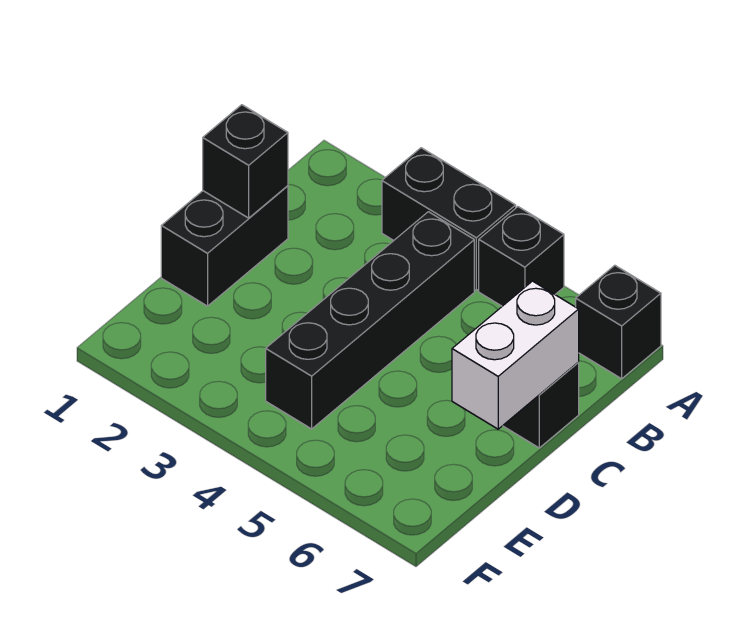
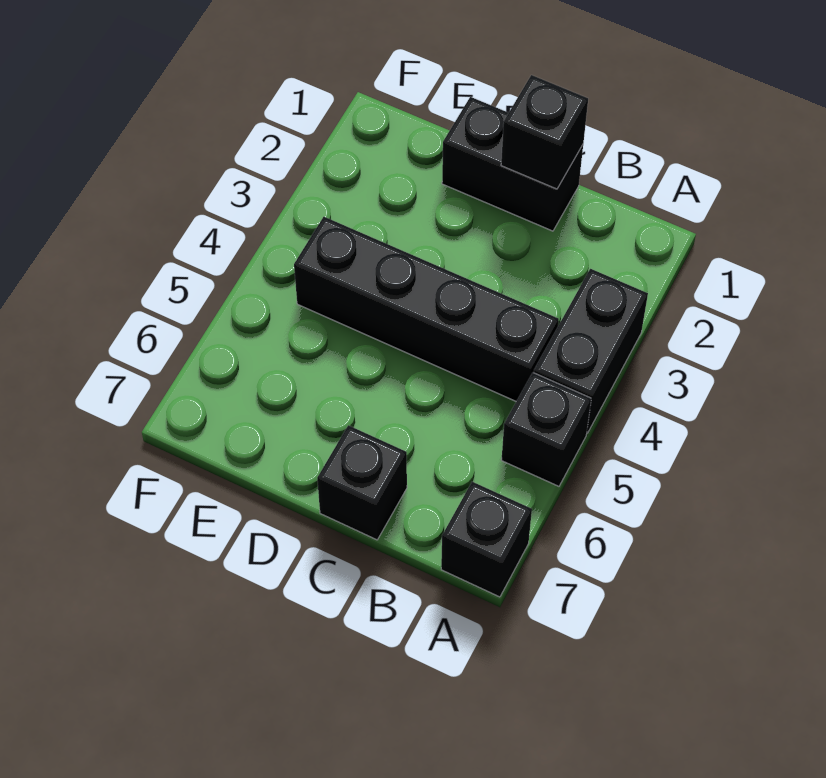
white 1x2 brick [452,281,579,429] -> none

